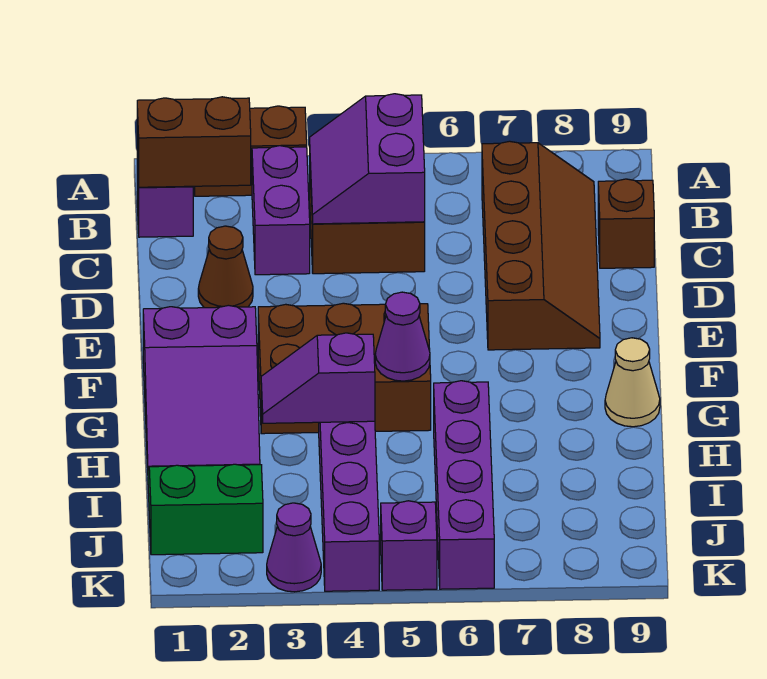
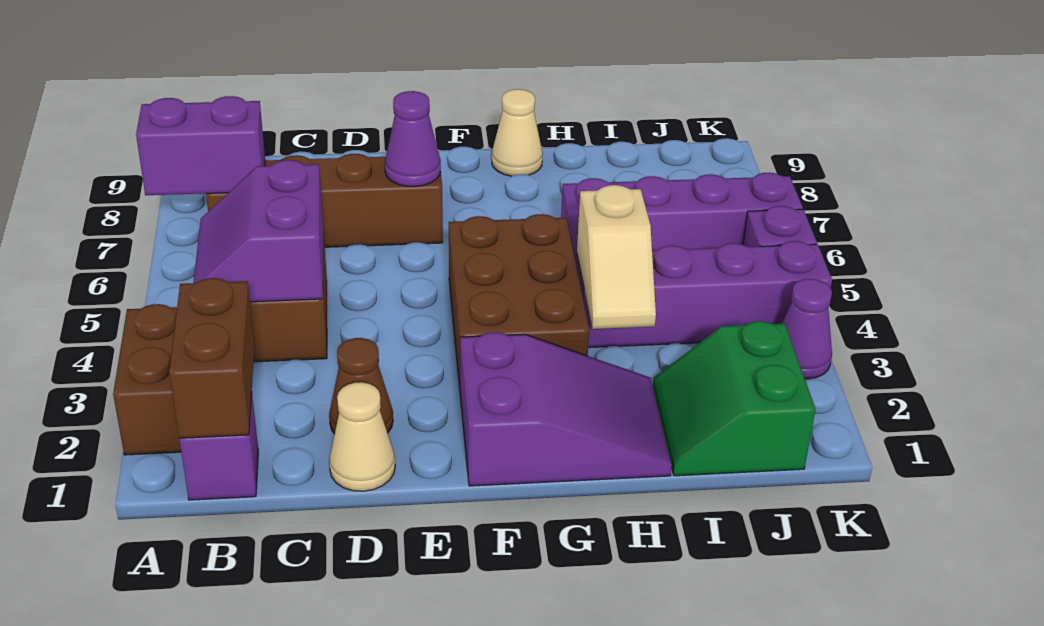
purple 1x2 brick [252,146,310,275] -> purple 1x2 brick moved to [136,96,265,195]
purple 2x2 slope [310,94,425,224] -> purple 2x2 slope turned to [193,160,323,302]
brown 1x1 brick [598,179,654,268] -> none
none -> tan 1x1 cone [329,382,395,491]
purple 1x1 cone [375,292,430,381] -> purple 1x1 cone moved to [385,91,441,187]
purple 1x2 slope [261,333,375,423] -> tan 1x2 slope [577,185,656,329]

